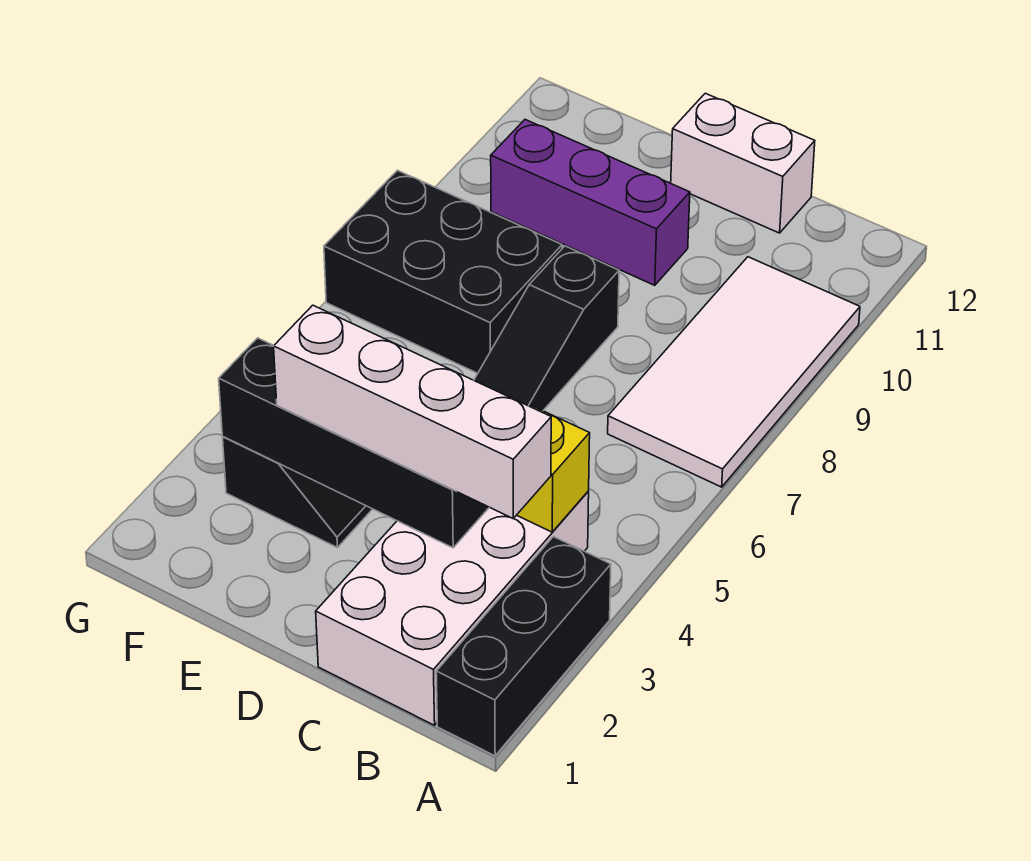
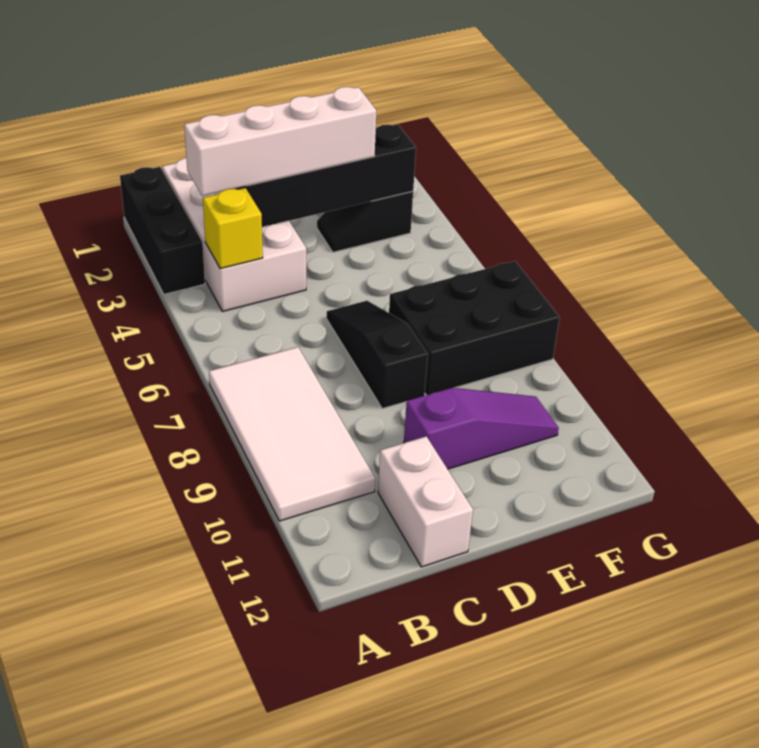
white 1x2 brick [671,93,815,233] -> white 1x2 brick turned to [378,436,473,567]
purple 1x3 brick [491,120,690,285] -> purple 1x3 slope [404,388,559,469]

